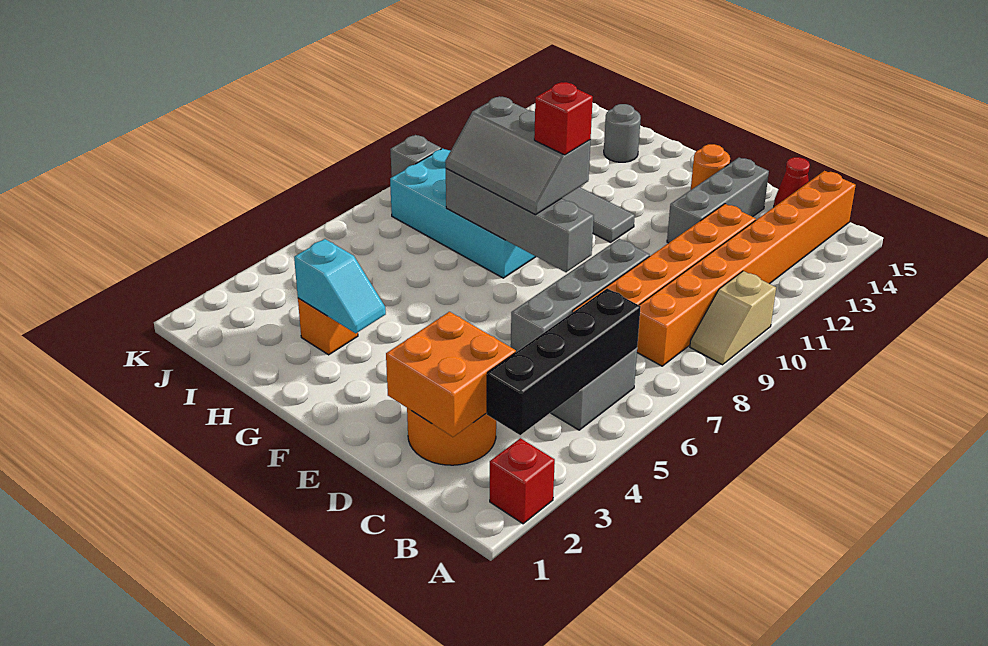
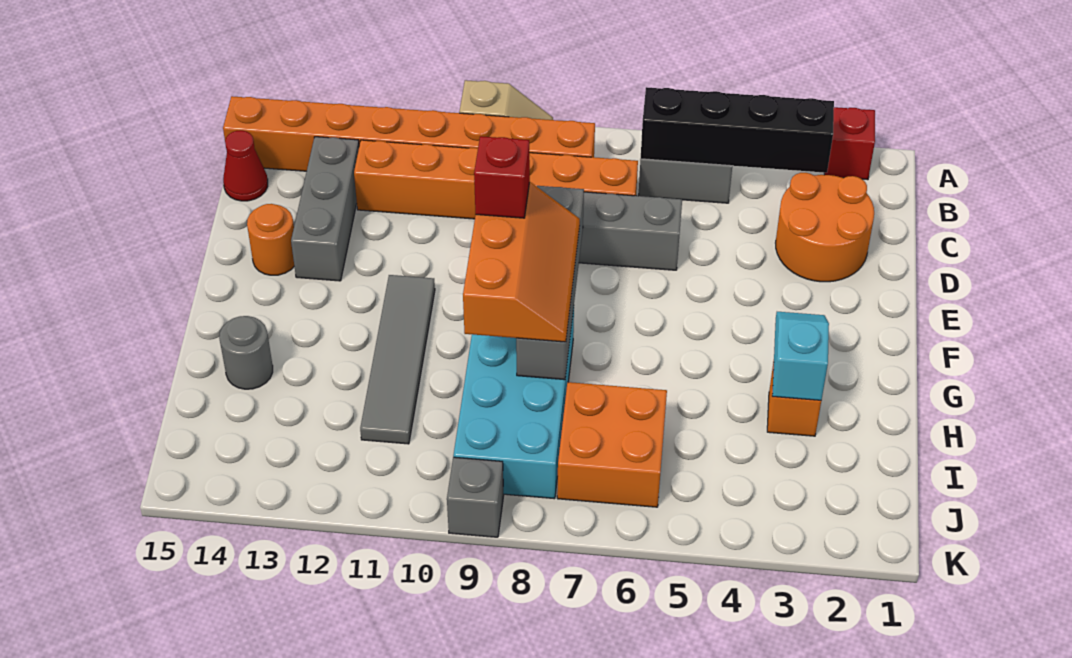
orange 2x2 brick [386,312,516,437] -> orange 2x2 brick moved to [557,382,667,507]
grey 1x3 brick [667,158,769,243] -> grey 1x3 brick turned to [291,137,359,281]
grey 2x3 slope [445,96,591,215] -> orange 2x3 slope [463,182,580,342]

